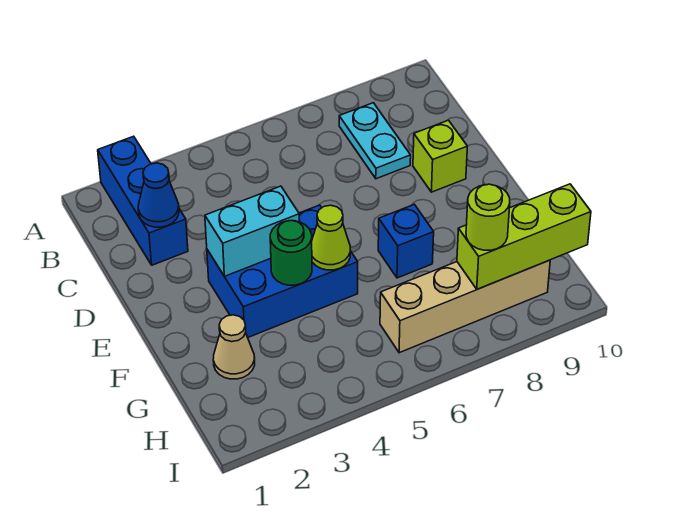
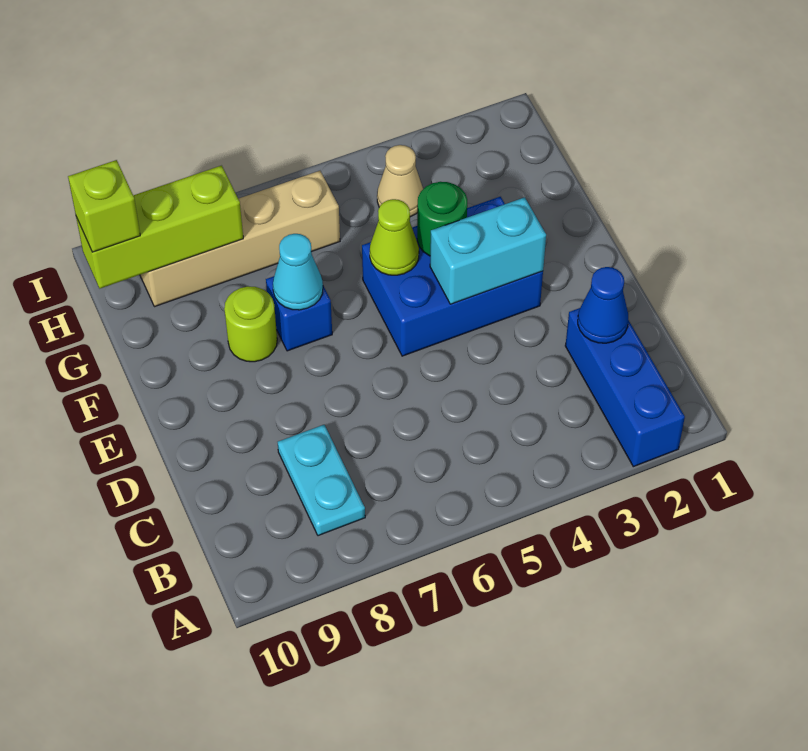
lime 1x1 brick [413,120,467,192] -> lime 1x1 brick moved to [68,160,140,252]
none -> cyan 1x1 cone [273,234,323,310]
tan 1x1 cone [213,315,255,379] -> tan 1x1 cone moved to [377,145,423,217]
lime 1x1 round brick [466,184,510,250] -> lime 1x1 round brick moved to [224,286,277,362]

